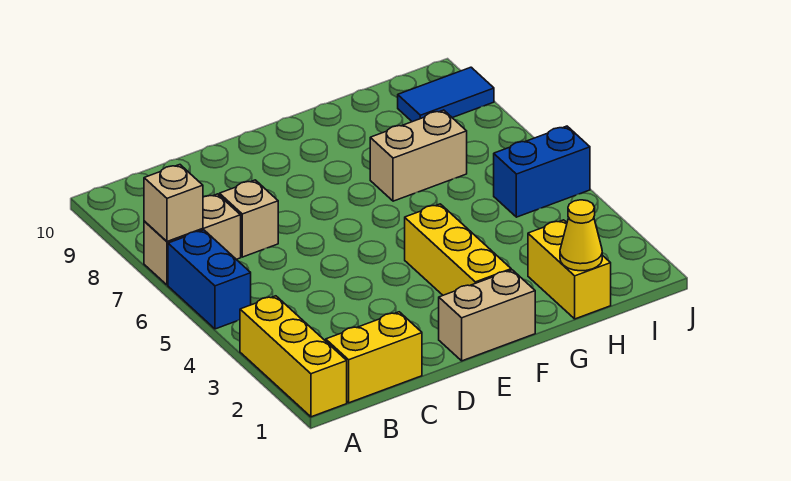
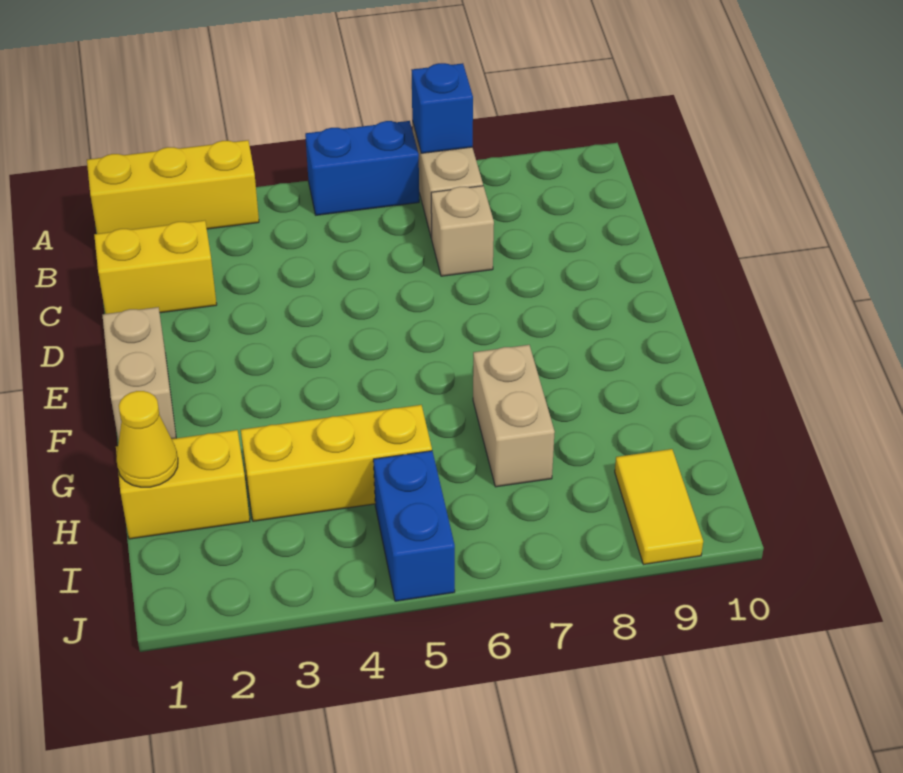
tan 1x1 brick [144,165,203,241] -> blue 1x1 brick [412,63,473,153]
yellow 1x2 brick [326,312,422,403] -> yellow 1x2 brick turned to [94,220,217,314]
yellow 1x3 brick [405,204,511,295] -> yellow 1x3 brick moved to [241,405,432,521]
blue 1x2 tile [398,67,494,122] -> yellow 1x2 tile [615,449,703,565]

